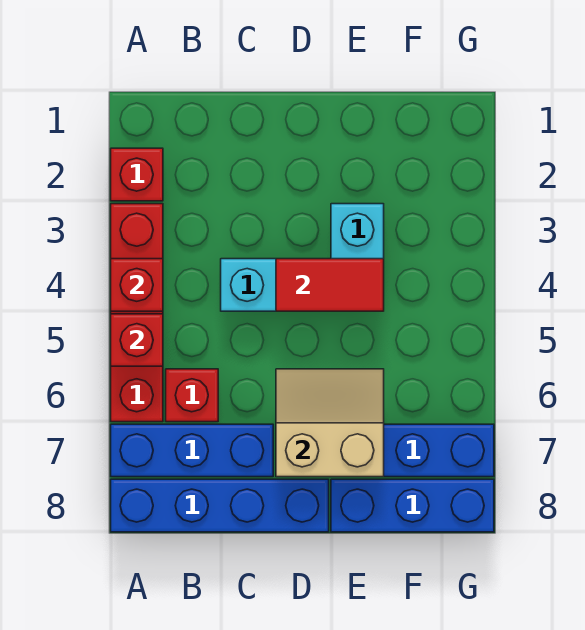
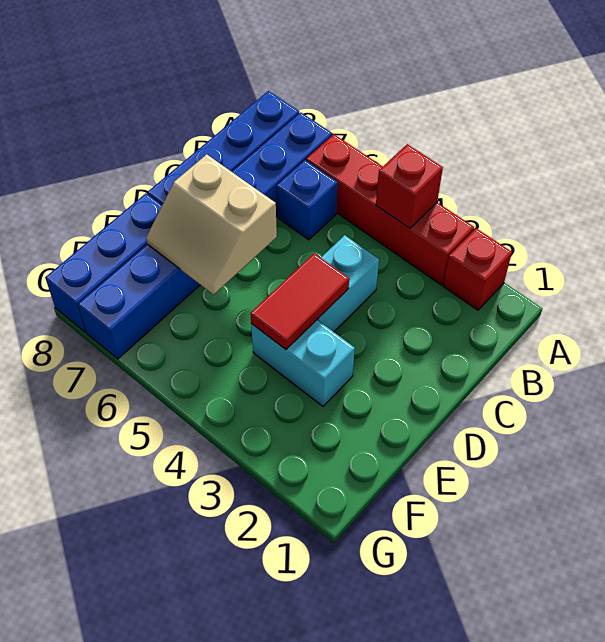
red 1x1 brick [111,314,163,366] -> none
red 1x1 brick [166,369,218,422] -> blue 1x1 brick [276,160,337,240]
tan 2x2 slope [276,369,384,477] -> tan 2x2 slope turned to [146,154,277,294]

